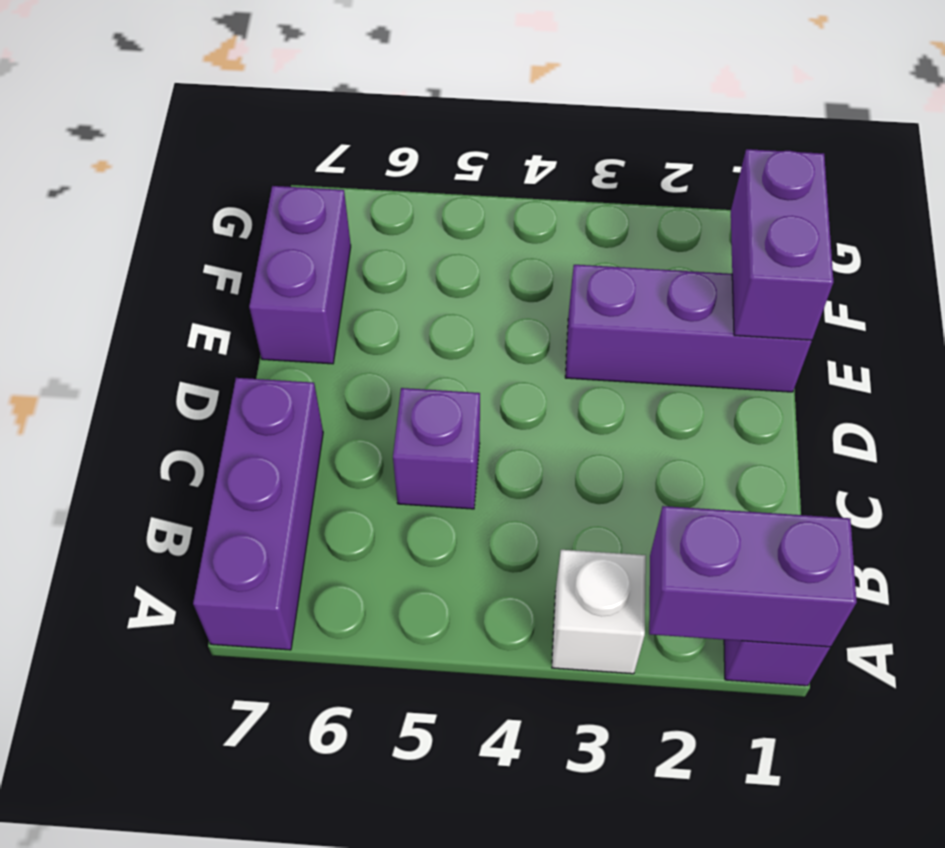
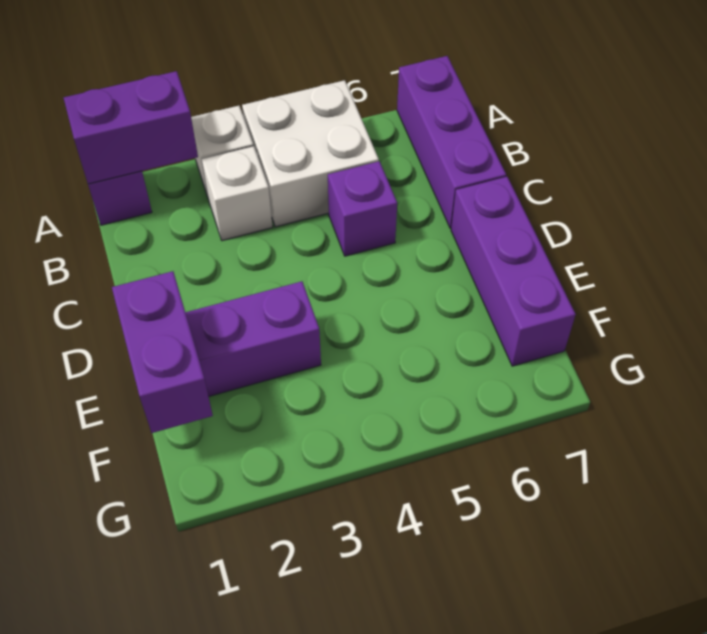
none -> white 2x2 brick [242,80,379,227]
none -> white 1x1 brick [202,146,273,241]
purple 1x2 brick [249,186,351,364] -> purple 1x3 brick [451,177,576,366]

